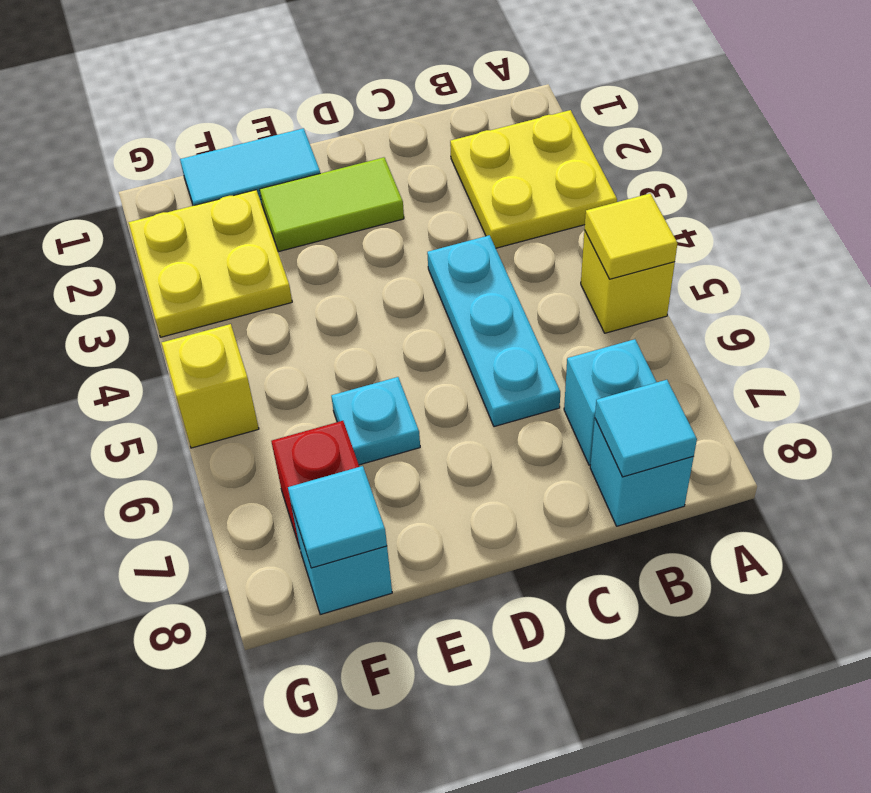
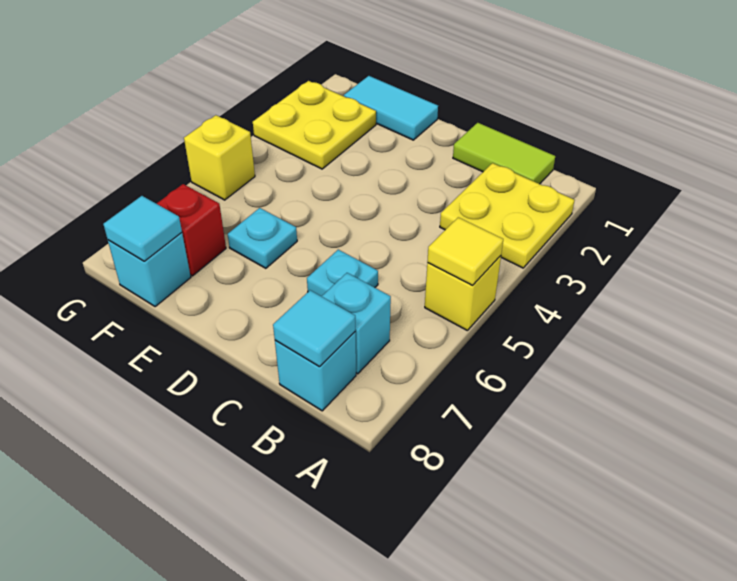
cyan 1x3 plate [427,235,560,427] -> cyan 1x1 plate [307,250,378,296]
lime 1x2 tile [260,157,404,252] -> lime 1x2 tile moved to [453,123,555,184]

